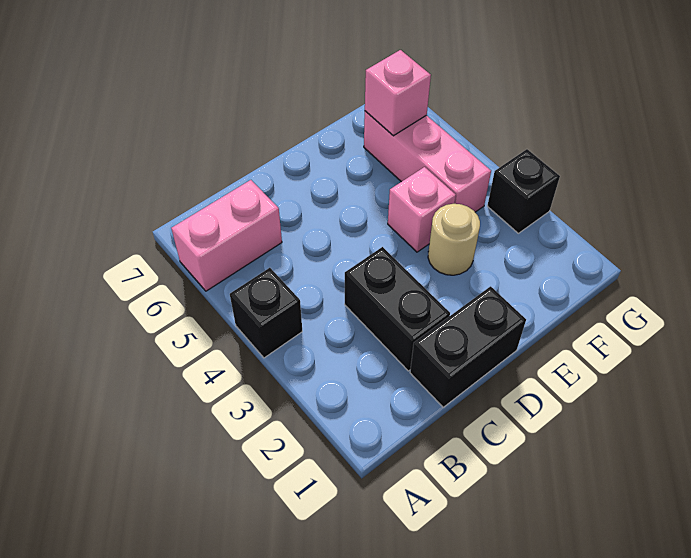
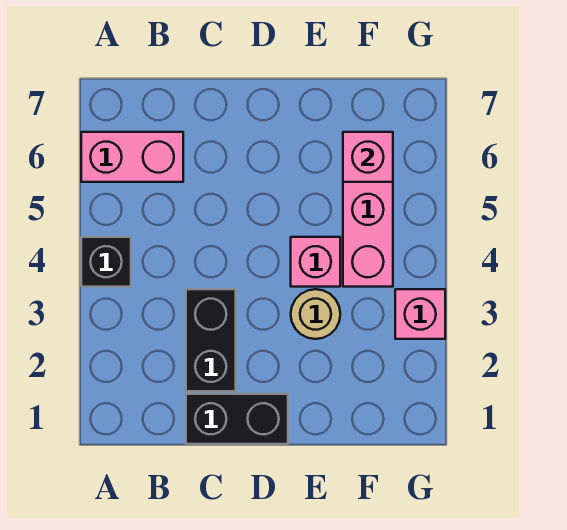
black 1x1 brick [487,149,560,233] -> pink 1x1 brick [395,289,445,339]

